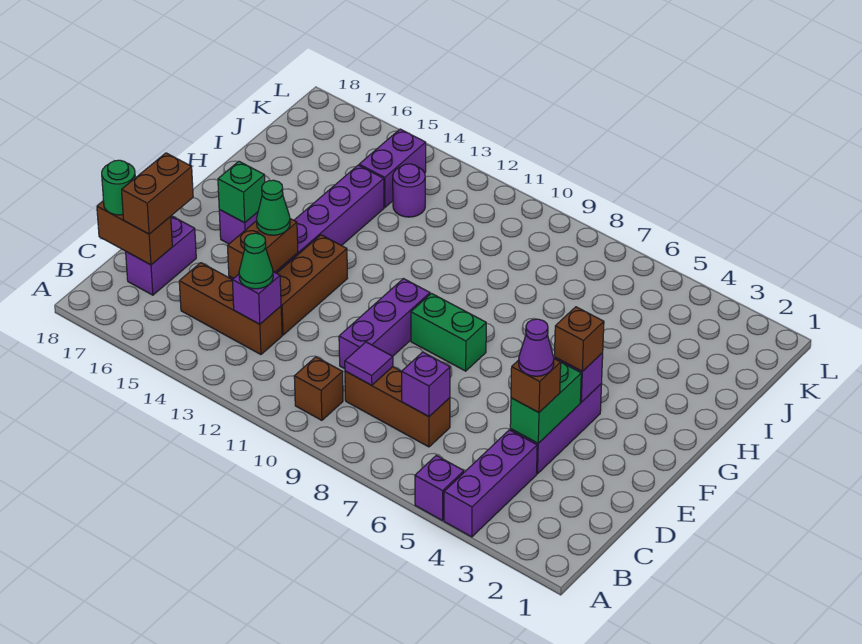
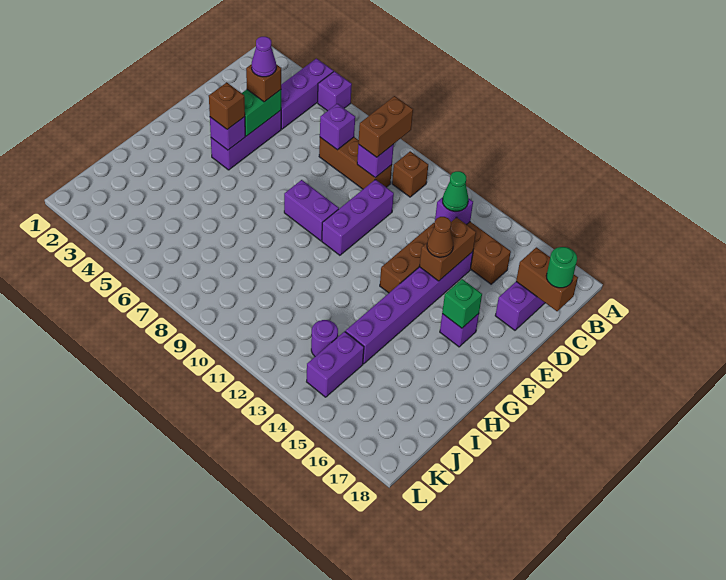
purple 1x1 tile [345,342,393,385] -> purple 1x1 brick [357,144,394,178]
brown 1x2 brick [122,153,193,234] -> brown 1x2 brick moved to [358,96,413,157]
green 1x1 cone [256,180,290,235] -> brown 1x1 cone [427,217,453,257]
green 1x2 brick [411,293,486,371] -> purple 1x2 brick [284,180,339,241]

